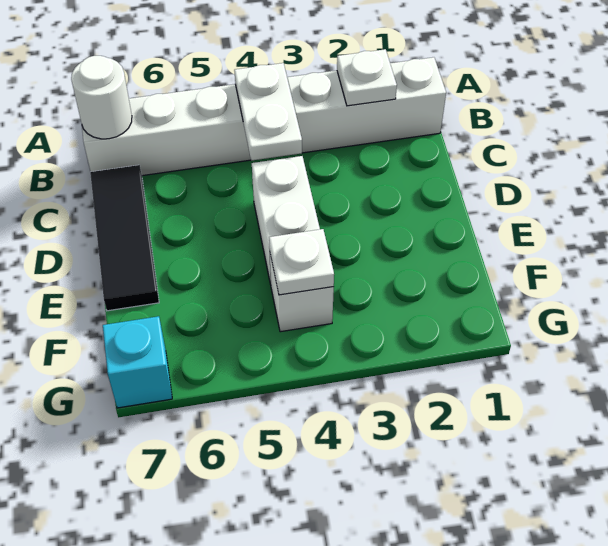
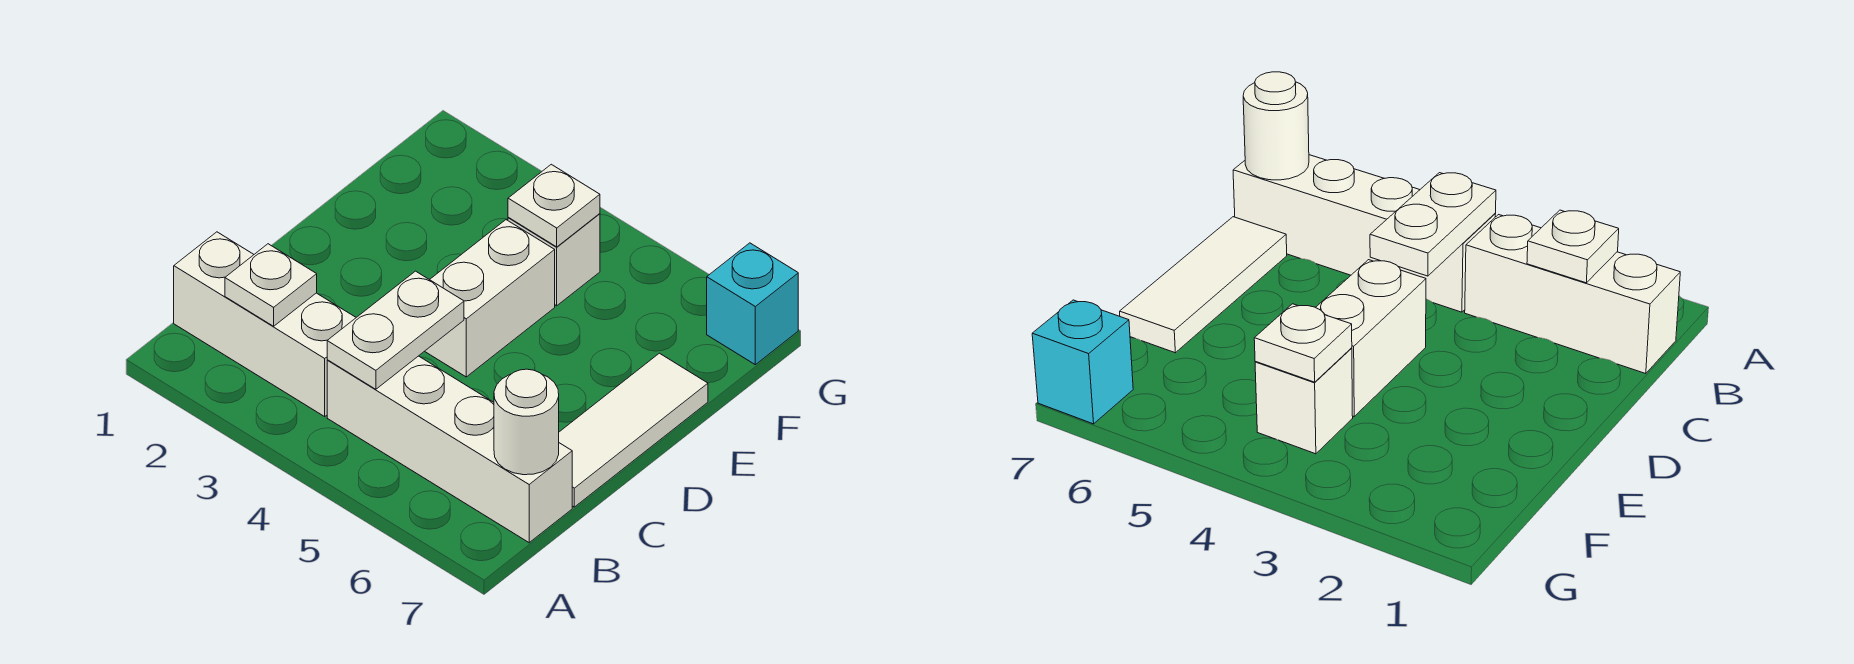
black 1x3 tile [90,165,159,311] -> white 1x3 tile [559,353,708,507]

